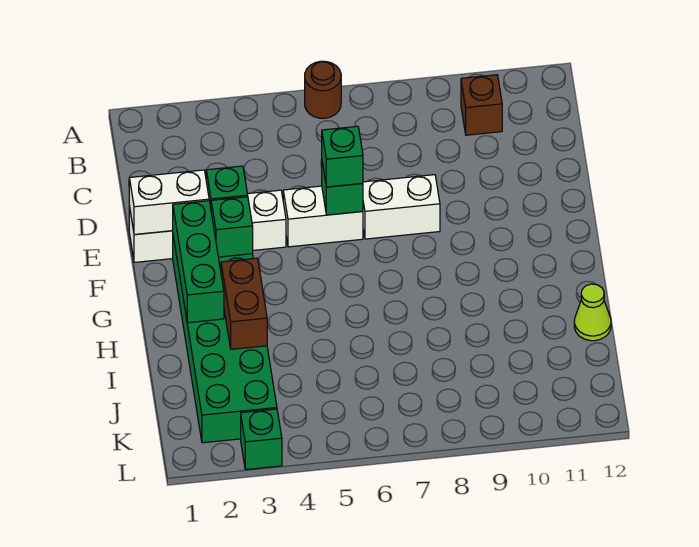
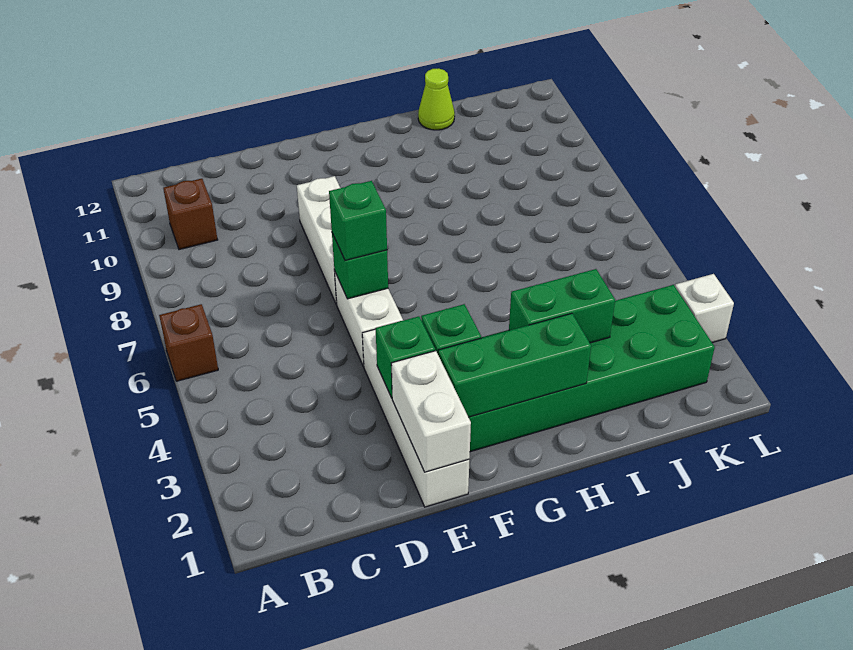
brown 1x1 round brick [305,61,341,118] -> brown 1x1 brick [159,304,218,381]
white 1x2 brick [363,175,440,239] -> white 1x3 brick [297,176,340,304]
brown 1x2 brick [221,258,267,349] -> green 1x2 brick [509,269,615,343]
green 1x1 brick [241,409,282,470] -> white 1x1 brick [675,274,734,343]

